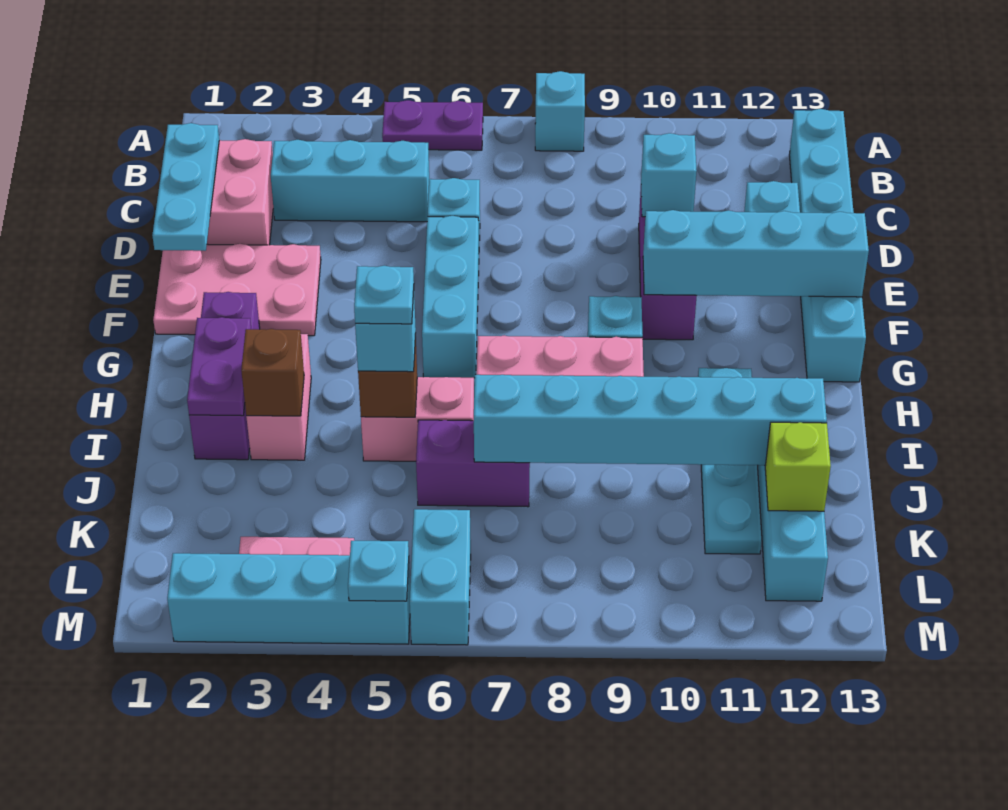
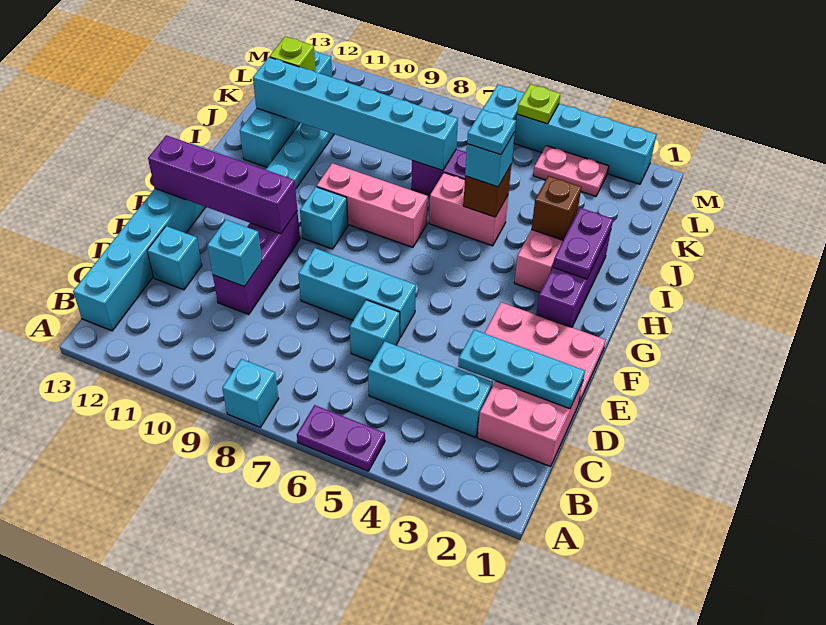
cyan 1x3 plate [152,123,219,251] -> cyan 1x3 plate turned to [458,330,585,409]
cyan 1x3 brick [422,216,479,378] -> cyan 1x3 brick turned to [298,248,416,338]
cyan 1x4 brick [643,210,869,297] -> purple 1x4 brick [148,135,297,234]
cyan 1x1 plate [348,541,409,601] -> lime 1x1 plate [517,84,560,124]

